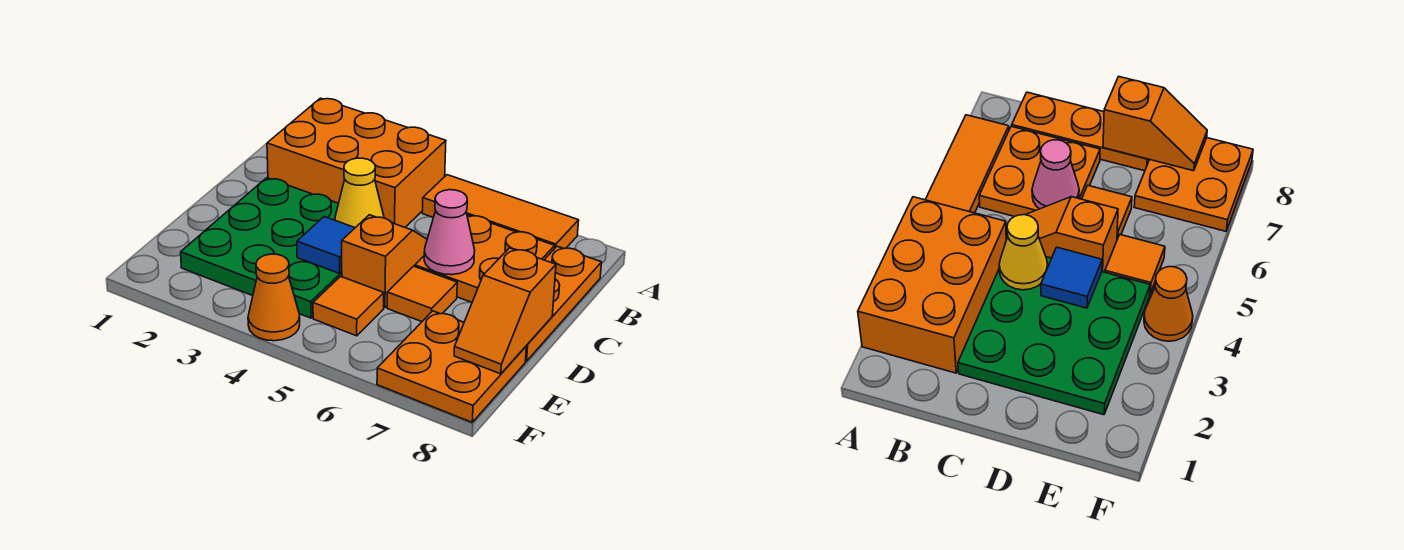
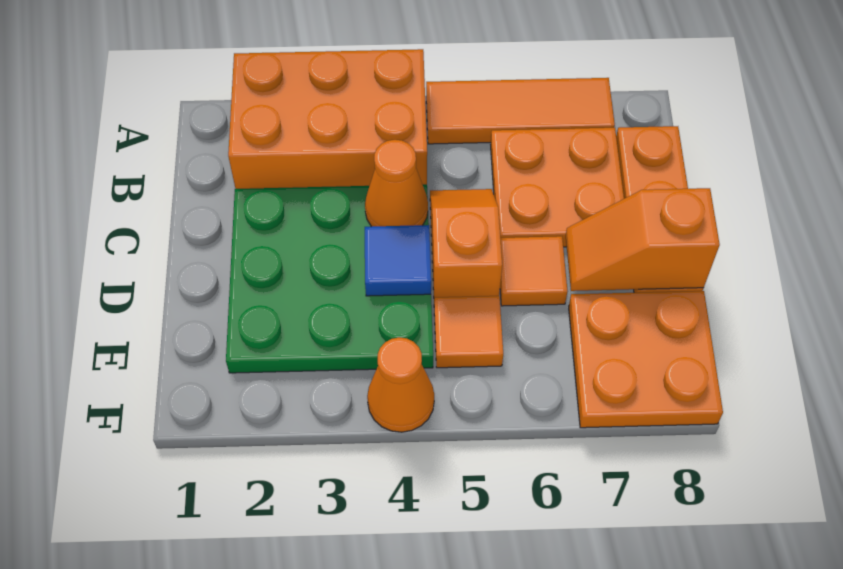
yellow 1x1 cone [335,158,384,228] -> orange 1x1 cone [365,140,428,227]
pink 1x1 cone [424,190,475,275] -> none
orange 1x2 slope [454,248,556,374] -> orange 1x2 slope turned to [566,188,720,291]

